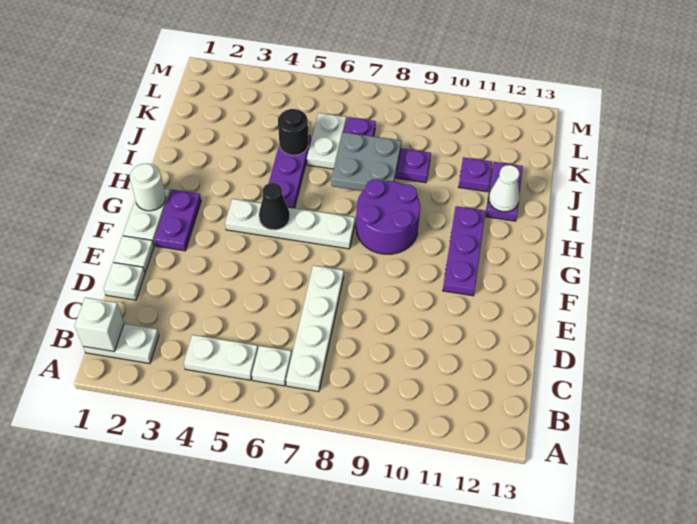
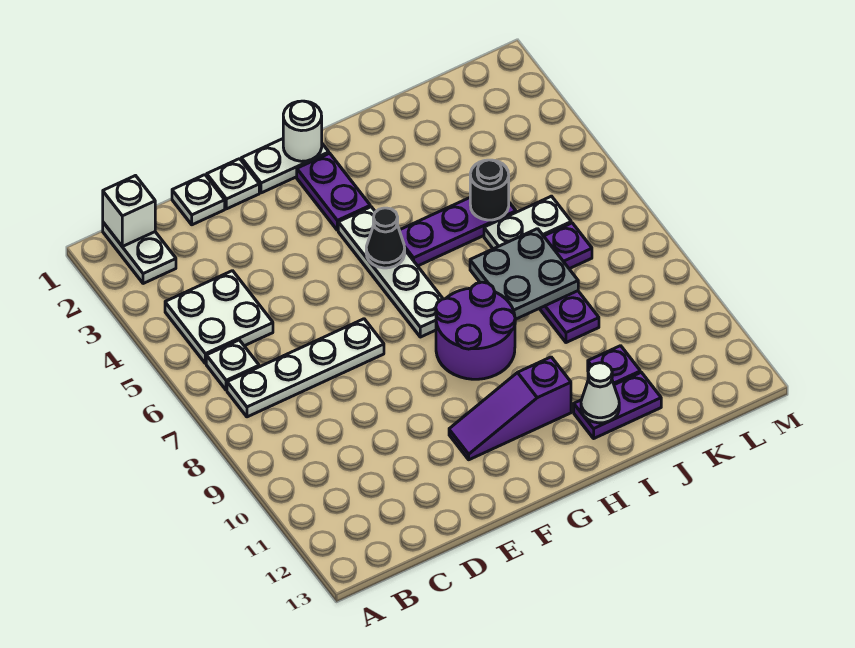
white 1x2 plate [184,335,258,380] -> white 2x2 plate [165,271,273,364]
purple 1x2 plate [154,190,201,251] -> purple 1x2 plate turned to [297,153,370,230]
purple 1x3 plate [443,206,485,296] -> purple 1x3 slope [449,357,571,460]

